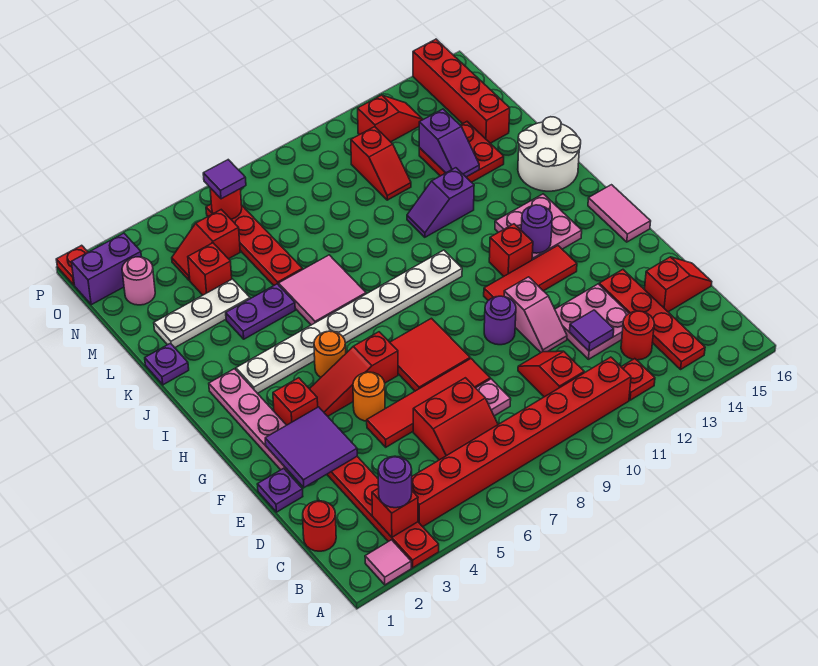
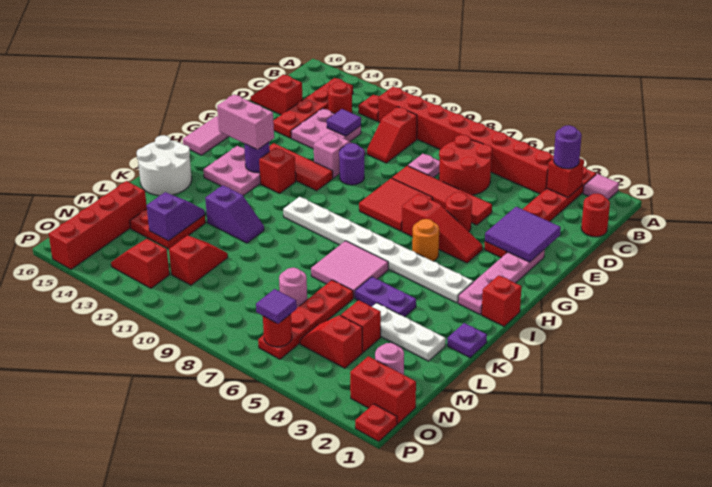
red 2x2 slope [413,378,498,460] -> red 2x2 round brick [439,135,492,195]
purple 1x1 plate [257,468,303,512] -> none
orange 1x1 round brick [353,372,385,421] -> red 1x1 round brick [446,192,472,232]
red 1x1 brick [273,378,318,425] -> red 1x1 brick moved to [482,275,521,326]
none -> pink 1x2 brick [217,95,274,150]
none -> pink 1x1 round brick [279,268,307,308]
red 1x2 slope [172,210,240,280] -> red 1x2 slope turned to [300,315,363,368]
purple 1x2 brick [71,233,141,305] -> red 1x2 brick [350,356,416,424]

